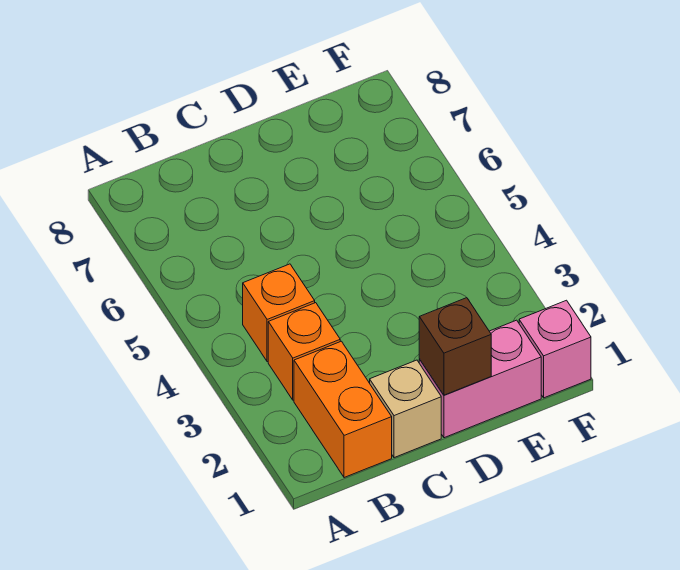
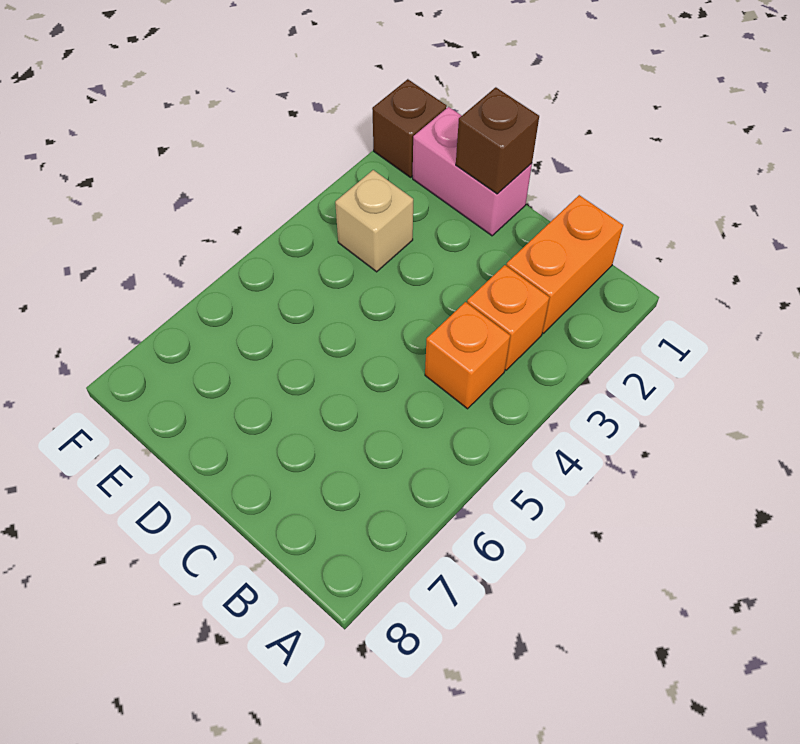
tan 1x1 brick [370,360,441,458] -> tan 1x1 brick moved to [335,170,413,272]
pink 1x1 brick [519,300,591,398] -> brown 1x1 brick [372,79,447,177]

